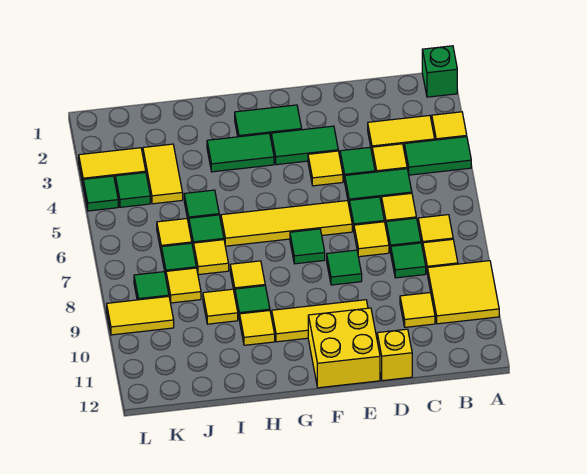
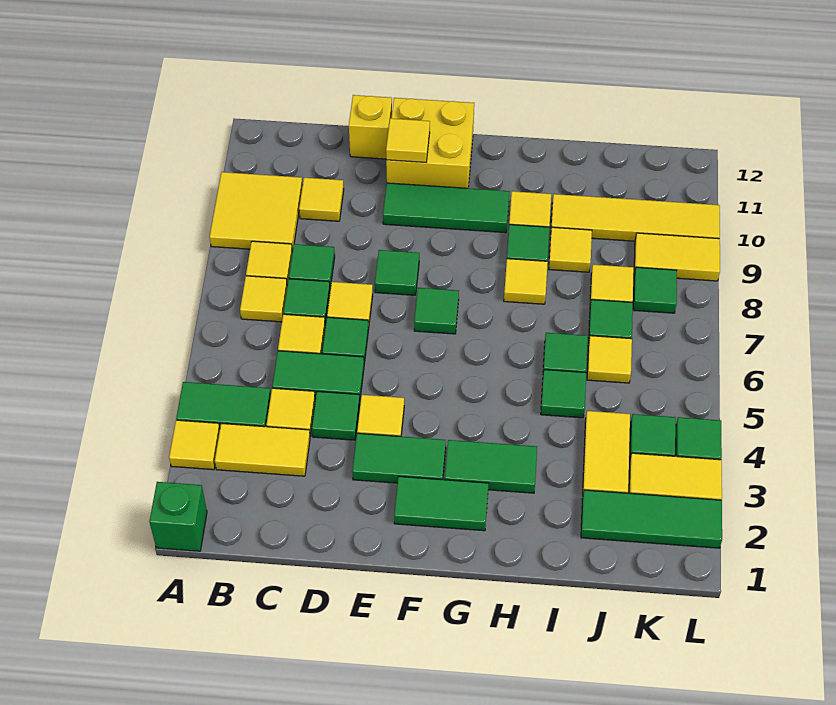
yellow 1x4 tile [221,201,352,246] -> yellow 1x4 tile moved to [551,194,720,241]
yellow 1x3 tile [272,300,368,342] -> green 1x3 tile [383,183,510,233]
yellow 1x1 tile [194,240,229,275] -> yellow 1x1 tile moved to [386,118,430,163]
none -> green 1x3 tile [581,490,722,548]

